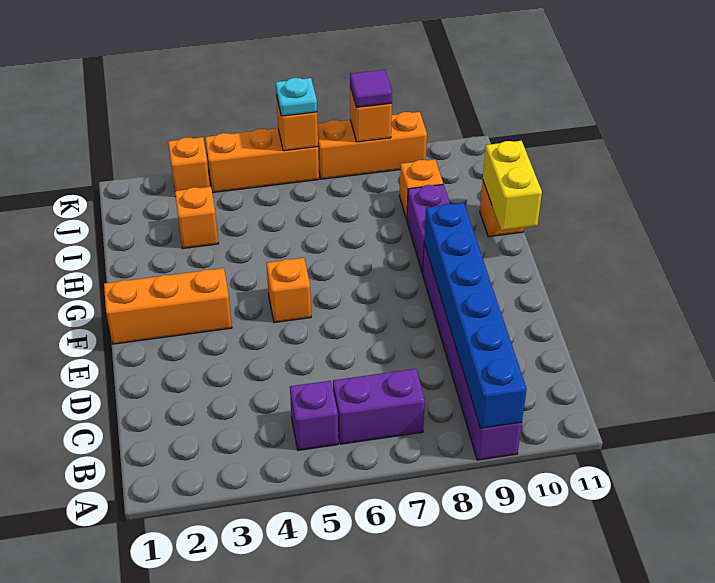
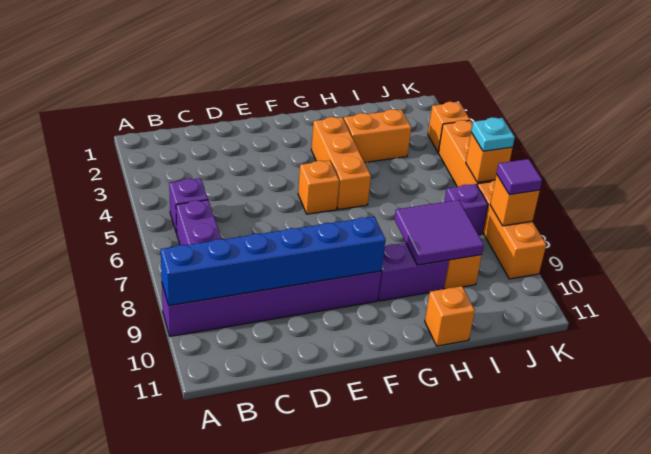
orange 1x3 brick [104,268,232,344] -> orange 1x3 brick moved to [311,117,371,210]
yellow 1x2 brick [483,141,542,231] -> none
none -> purple 2x2 tile [394,200,484,265]
orange 1x1 brick [175,187,219,248] -> orange 1x2 brick [343,109,411,162]
none -> purple 1x1 brick [444,184,488,235]

